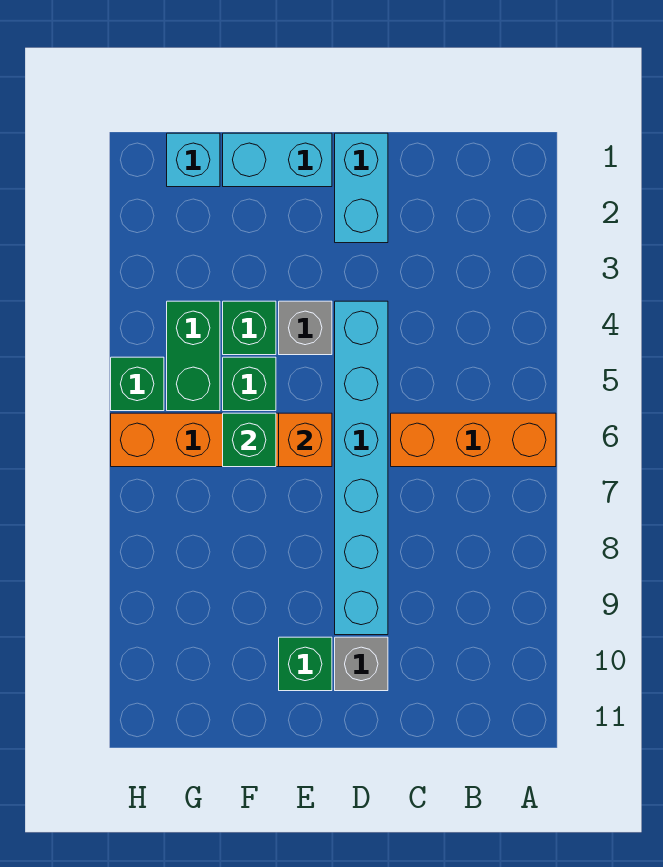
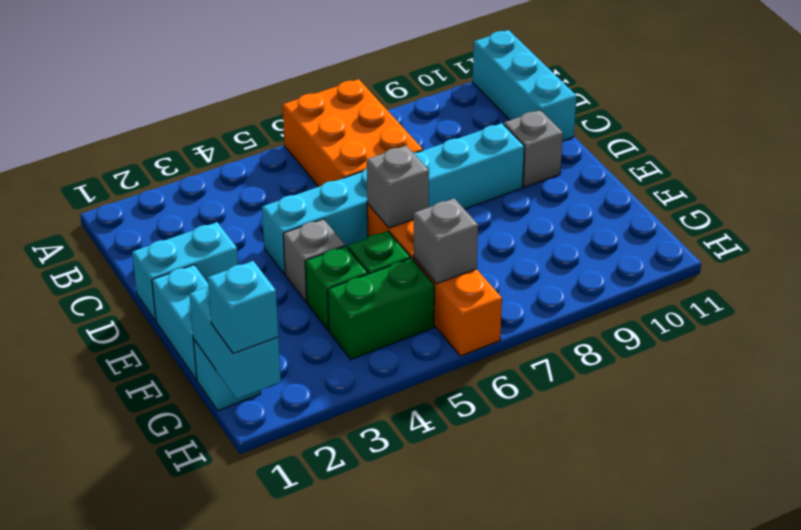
orange 1x3 brick [391,413,556,467] -> orange 2x3 brick [283,79,423,187]
none -> cyan 1x3 brick [473,30,577,141]
orange 1x1 brick [279,413,332,467] -> grey 1x1 brick [367,145,429,228]
green 1x1 brick [279,637,332,691] -> none
green 1x1 brick [223,413,276,467] -> none
none -> cyan 1x2 brick [189,287,281,399]
none -> grey 1x1 brick [414,198,478,283]
none -> cyan 1x1 brick [208,261,278,354]
green 1x1 brick [111,357,164,411] -> none

